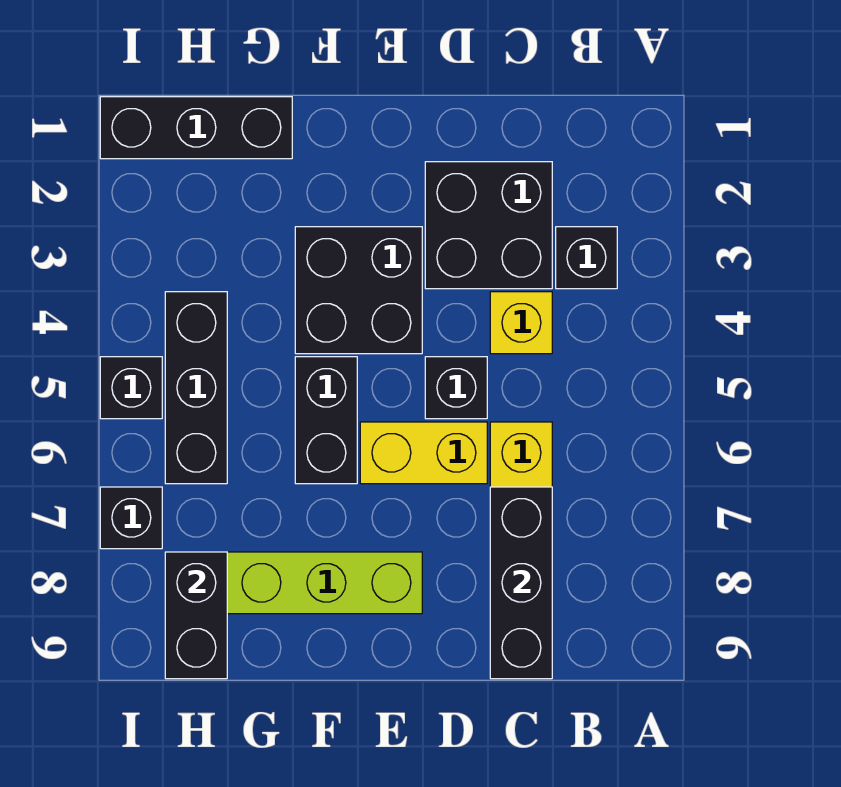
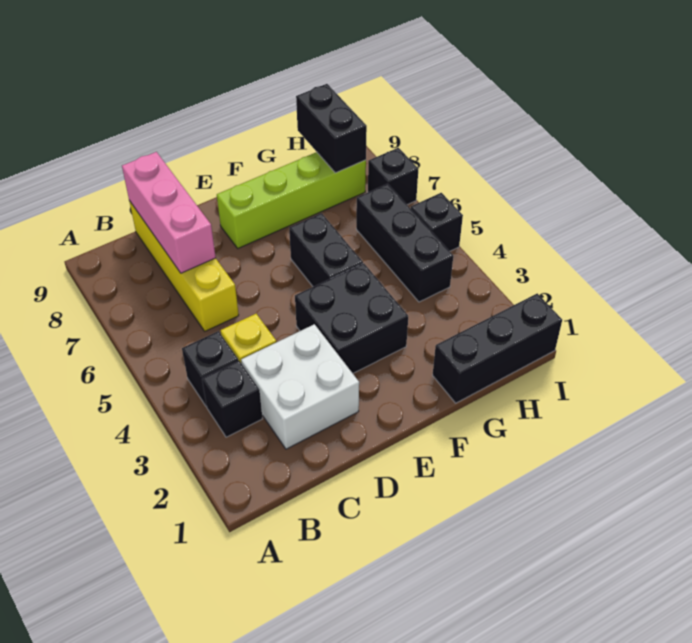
black 2x2 brick [425,162,552,289] -> white 2x2 brick [241,324,359,449]
black 1x3 brick [490,487,552,679] -> pink 1x3 brick [122,152,216,273]
black 1x1 brick [425,357,487,419] -> black 1x1 brick moved to [182,331,238,406]
yellow 1x2 brick [360,422,487,484] -> none

